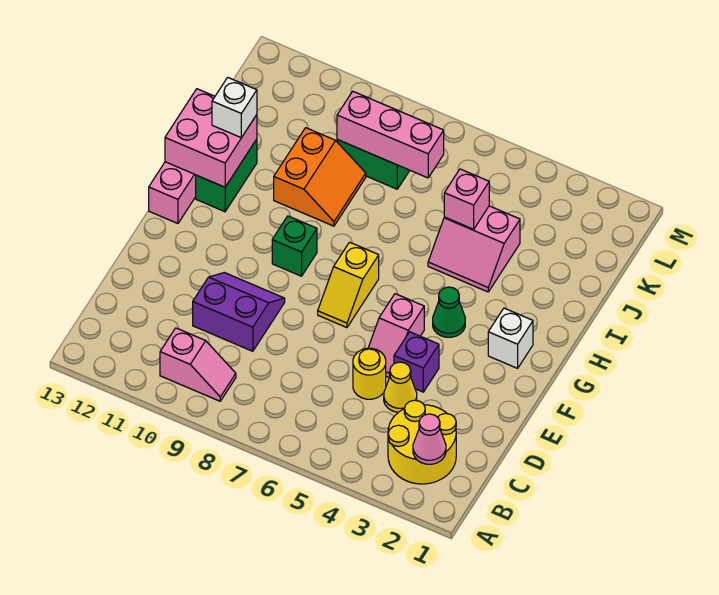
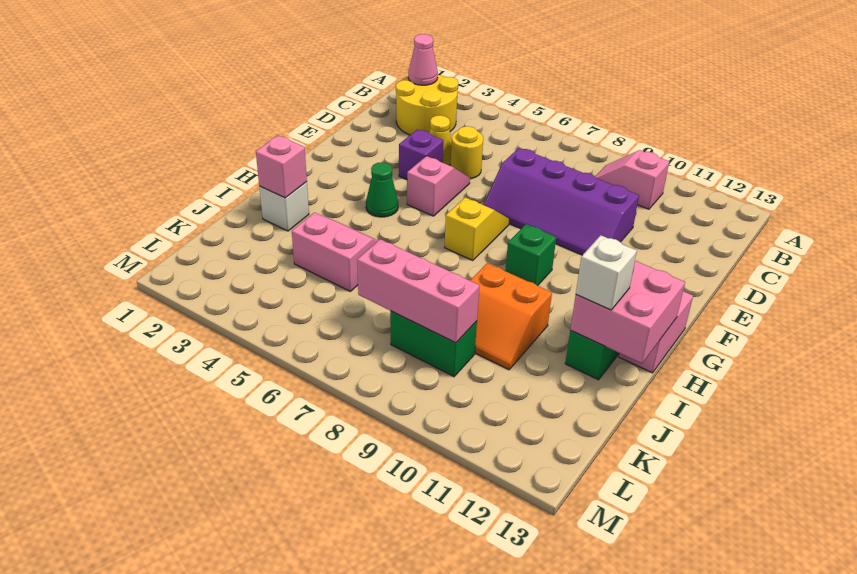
purple 2x2 slope [193,273,285,351] -> purple 2x4 slope [483,148,639,255]
white 1x1 brick [488,308,533,368] -> white 1x1 brick moved to [259,182,309,231]
orange 2x2 slope [274,128,366,226] -> orange 2x2 slope turned to [470,263,552,370]
pink 1x1 brick [444,169,489,229] -> pink 1x1 brick moved to [256,135,307,198]

